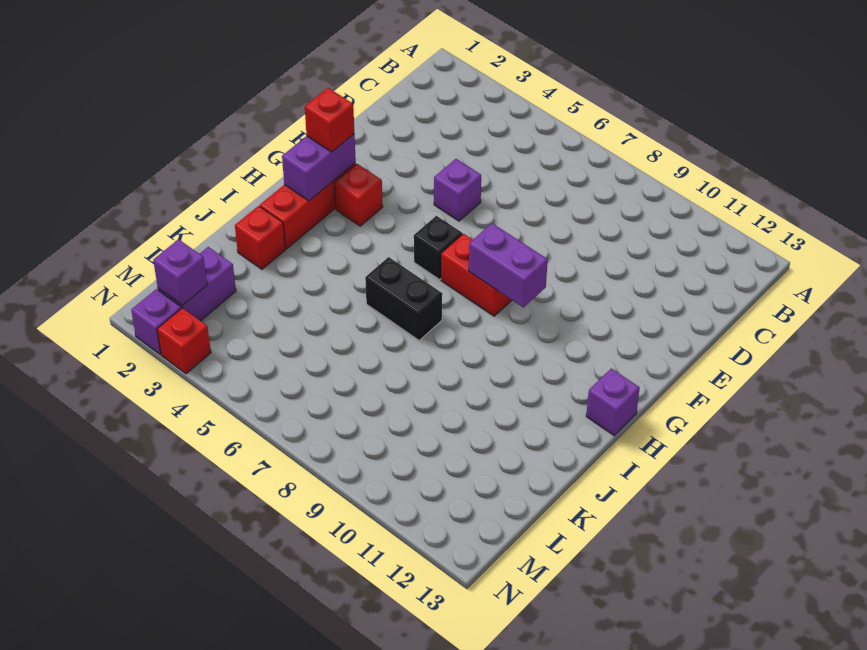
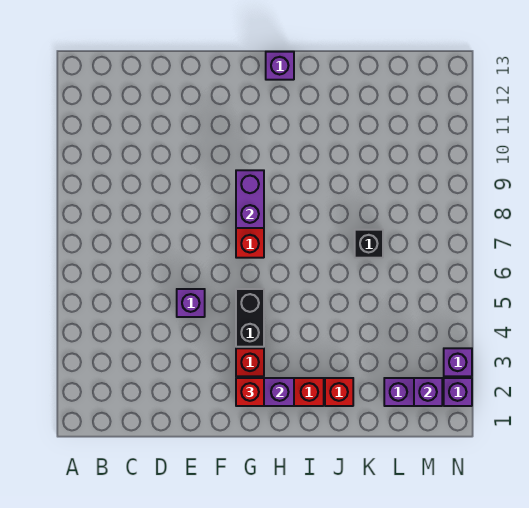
black 1x1 brick [414,216,462,279] -> black 1x1 brick moved to [355,230,383,258]
black 1x2 brick [365,257,442,340] -> black 1x2 brick moved to [236,289,264,347]
red 1x1 brick [157,308,211,374] -> purple 1x1 brick [444,348,472,376]

